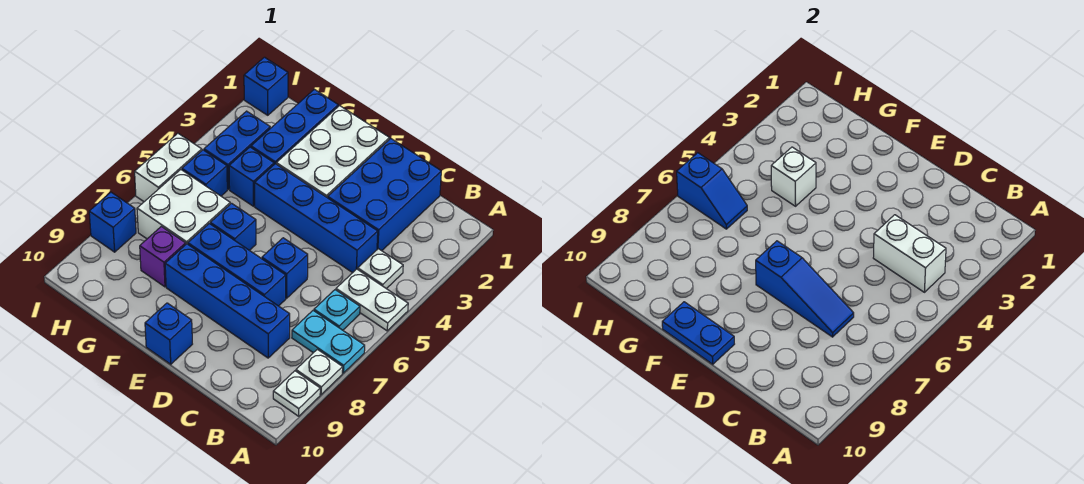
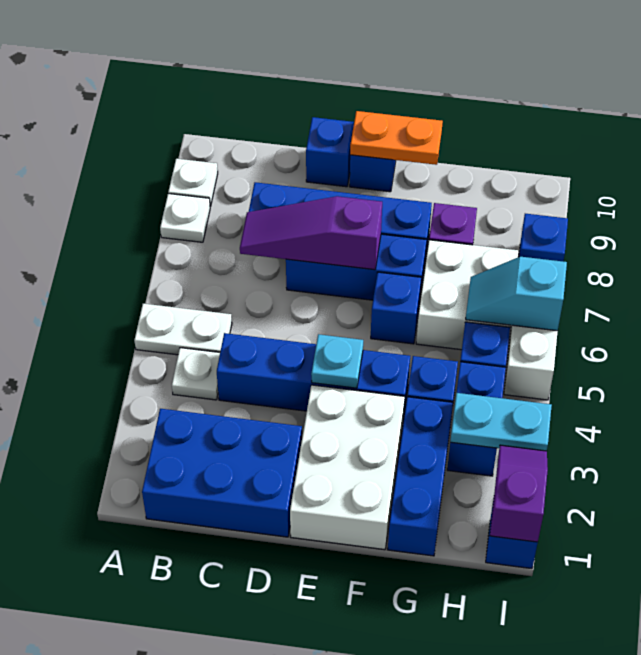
cyan 1x2 plate [292,311,365,373] -> cyan 1x2 plate moved to [450,393,552,451]
white 1x2 brick [873,215,946,292] -> none
cyan 1x1 plate [314,290,360,330] -> cyan 1x1 plate moved to [311,334,363,388]
blue 2x3 brick [328,139,441,251] -> blue 2x3 brick turned to [142,409,302,537]
blue 1x3 slope [756,241,854,337] -> purple 1x3 slope [240,196,382,270]
blue 1x1 brick [262,238,308,298] -> blue 1x1 brick moved to [306,117,354,187]
blue 1x2 plate [662,302,734,364] -> orange 1x2 plate [350,111,443,165]
white 1x1 brick [771,147,816,206] -> none
blue 1x2 slope [677,153,747,229] -> cyan 1x2 slope [466,257,567,331]
none -> purple 1x2 slope [490,445,548,542]

